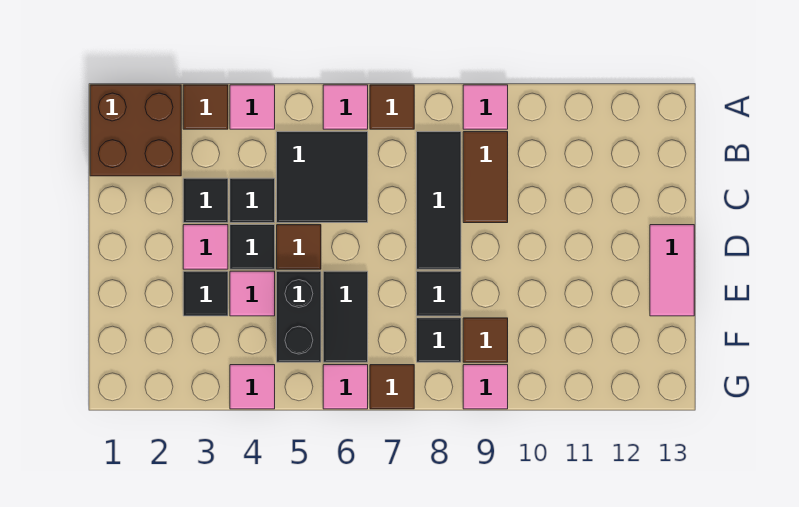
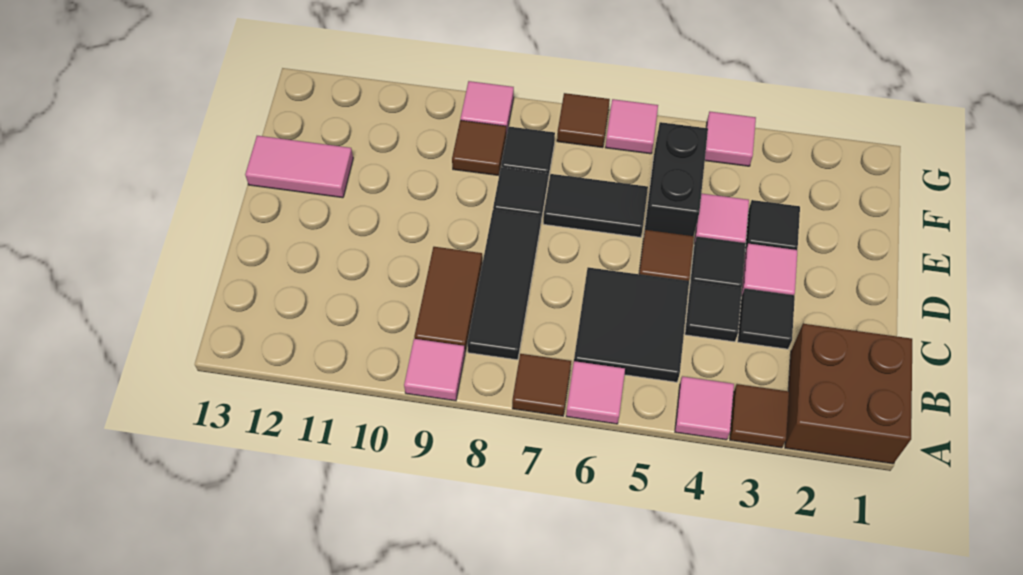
pink 1x2 tile [650,225,694,316] -> pink 1x2 tile turned to [245,136,353,198]
black 1x2 tile [323,271,368,362] -> black 1x2 tile turned to [543,174,648,237]

